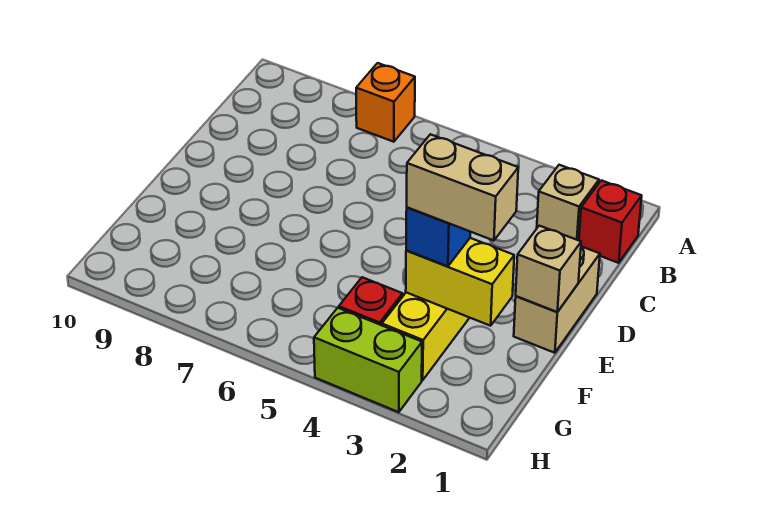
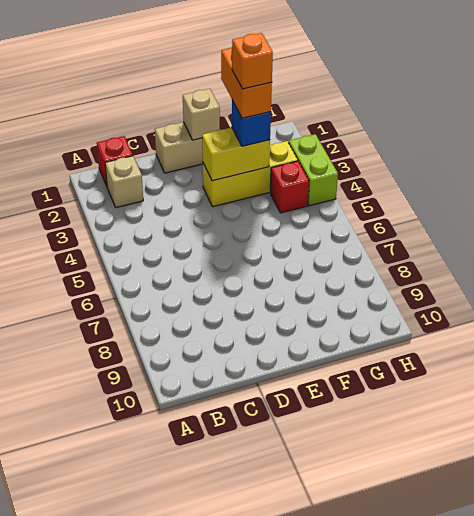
orange 1x1 brick [356,63,415,142] -> orange 1x1 brick moved to [232,33,273,89]
yellow 1x2 brick [406,238,514,326] -> yellow 1x2 brick turned to [202,127,270,181]
tan 1x2 brick [407,134,518,241] -> orange 1x2 brick [221,48,272,118]

